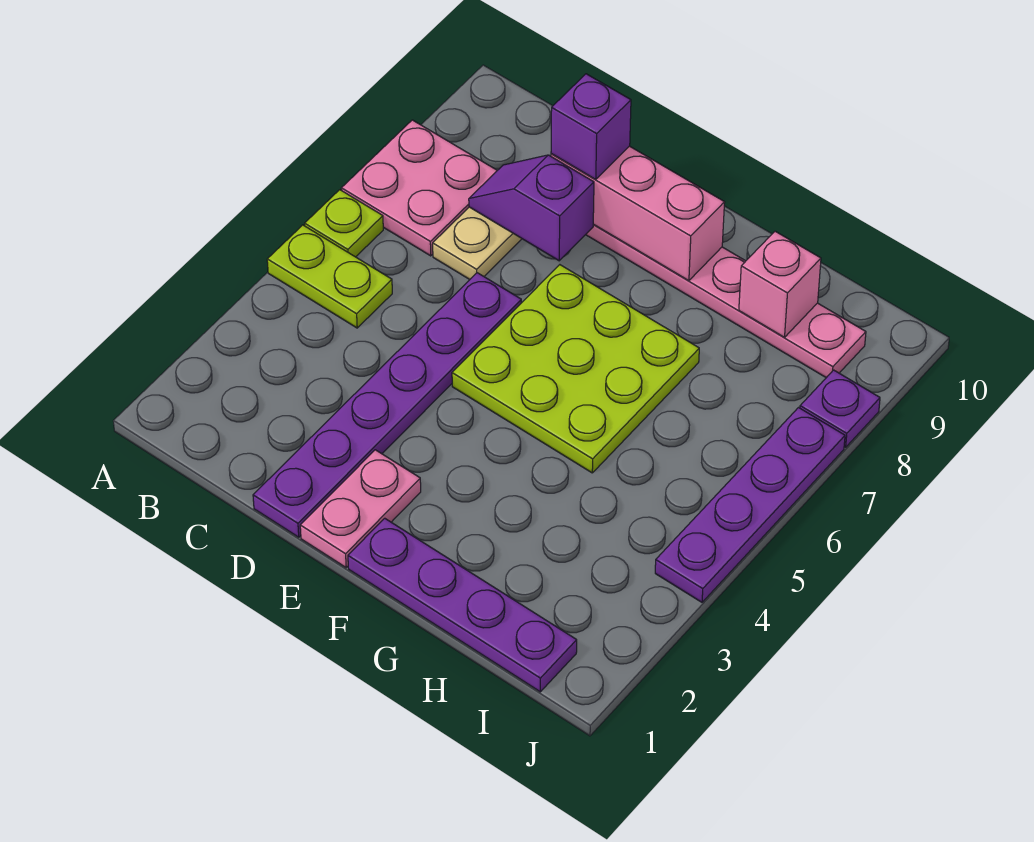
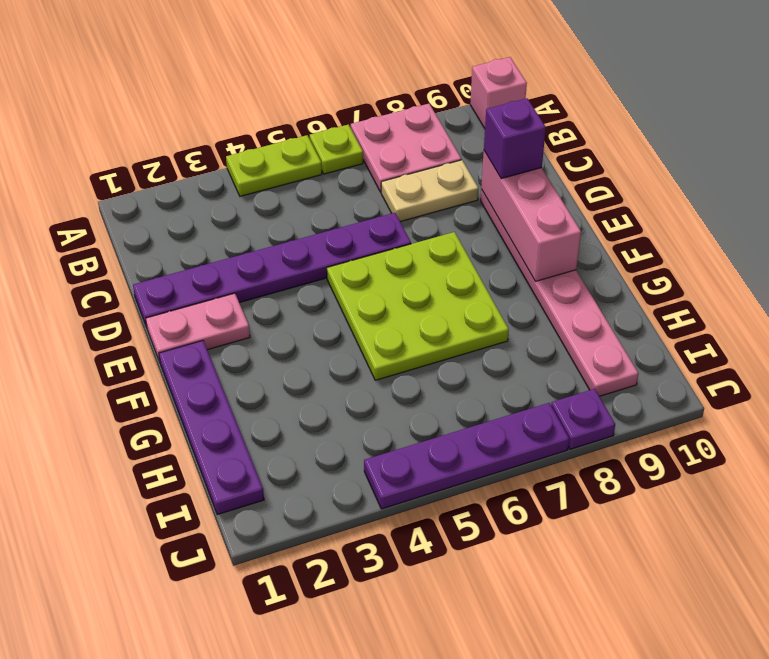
lime 1x2 plate [267,225,392,328] -> lime 1x2 plate turned to [226,135,322,196]
purple 1x2 slope [469,155,594,261] -> none
pink 1x1 brick [739,231,821,337] -> pink 1x1 brick moved to [470,57,527,128]

